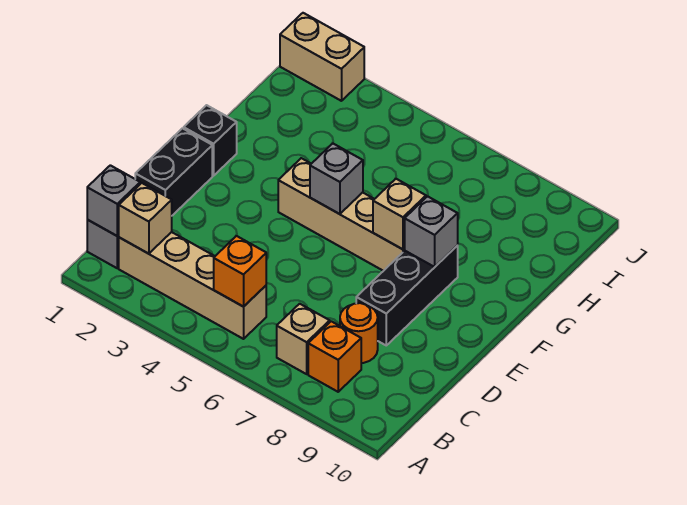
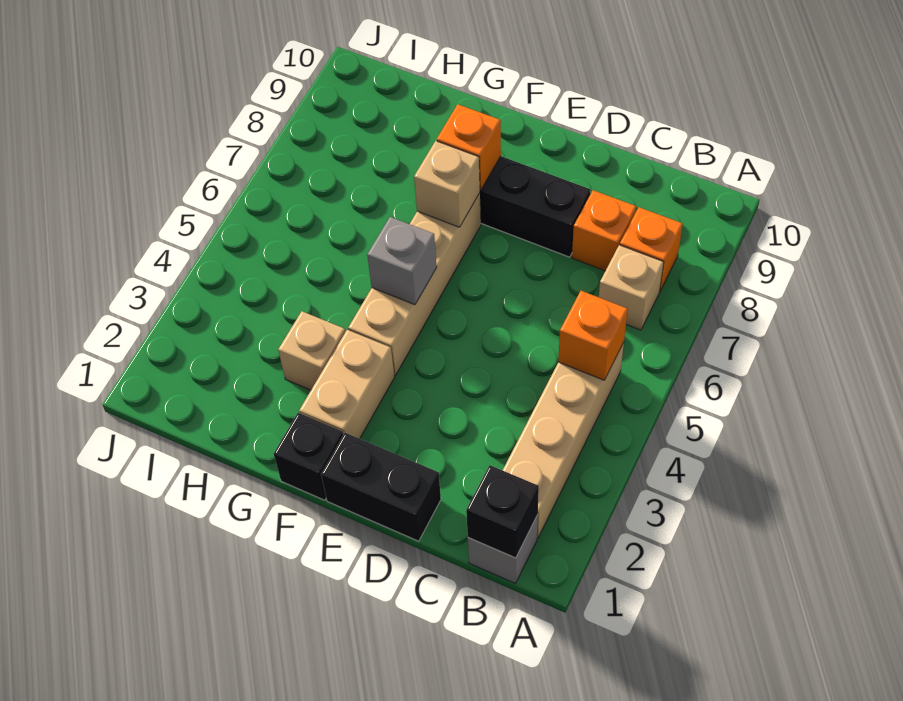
grey 1x1 brick [87,165,140,236] -> black 1x1 brick [466,465,539,558]
tan 1x1 brick [119,183,172,254] -> tan 1x1 brick moved to [278,311,345,390]
orange 1x1 round brick [340,303,378,363] -> orange 1x1 brick [572,190,636,271]
grey 1x1 brick [405,196,458,267] -> orange 1x1 brick [437,104,501,190]
tan 1x2 brick [280,13,364,101] -> tan 1x2 brick moved to [299,330,394,439]

